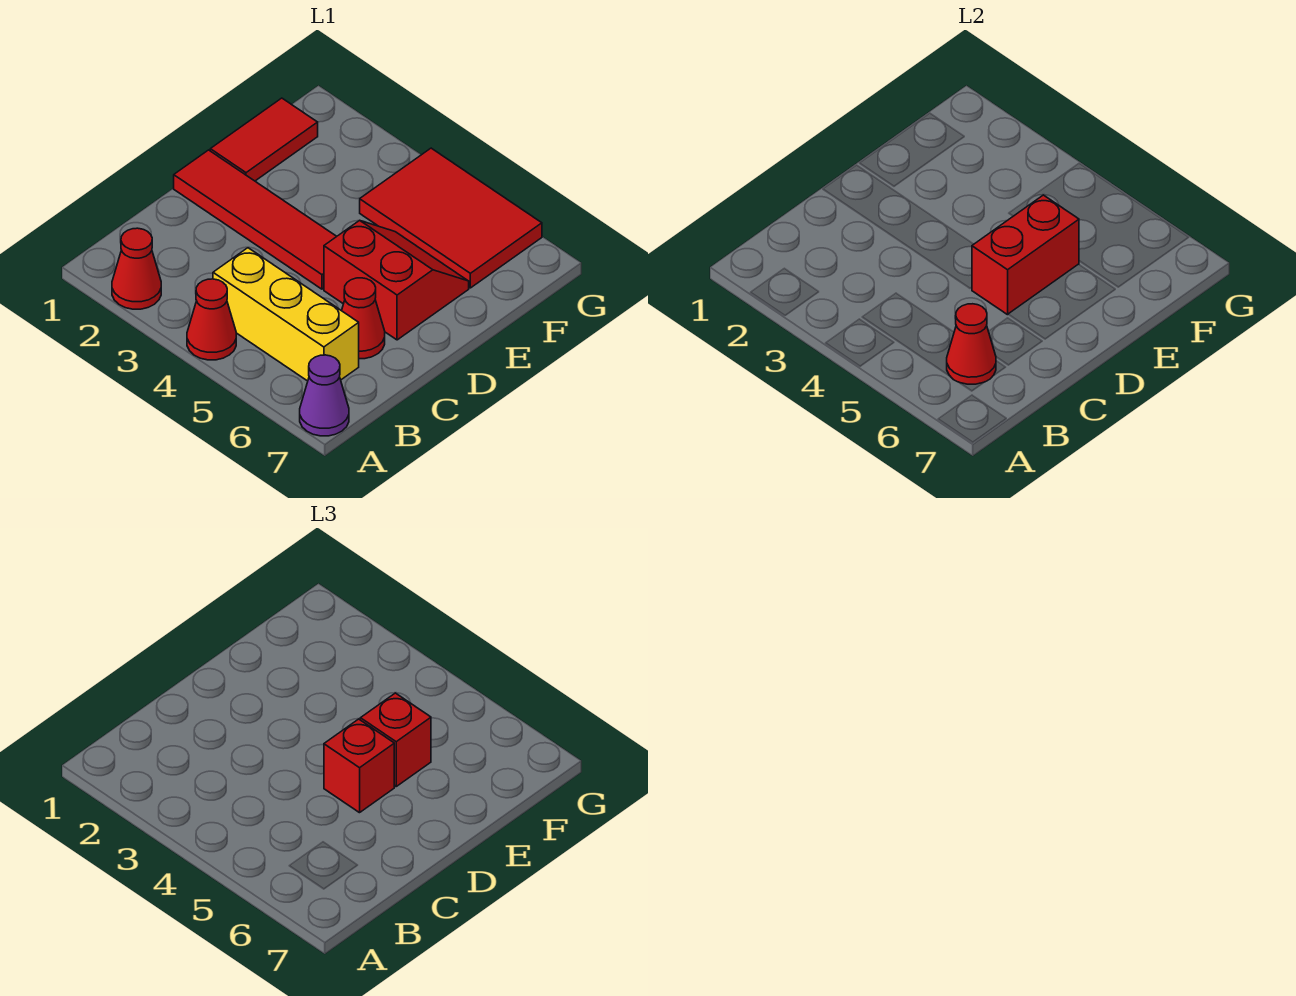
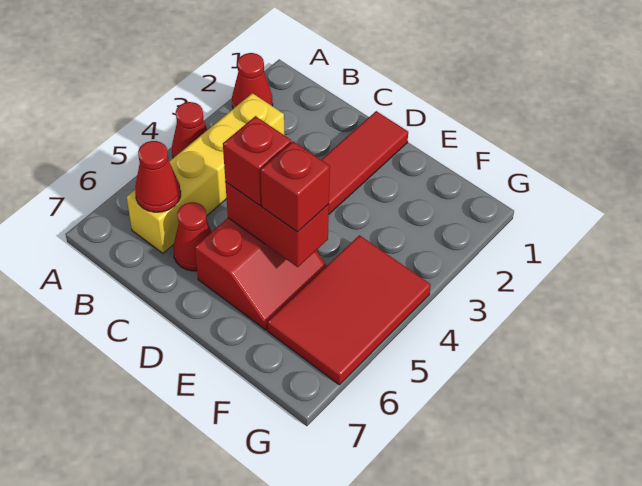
purple 1x1 cone [300,355,349,436] -> none
yellow 1x3 brick [213,248,359,381] -> yellow 1x4 brick [127,93,284,253]
red 1x2 tile [210,98,318,181] -> none

